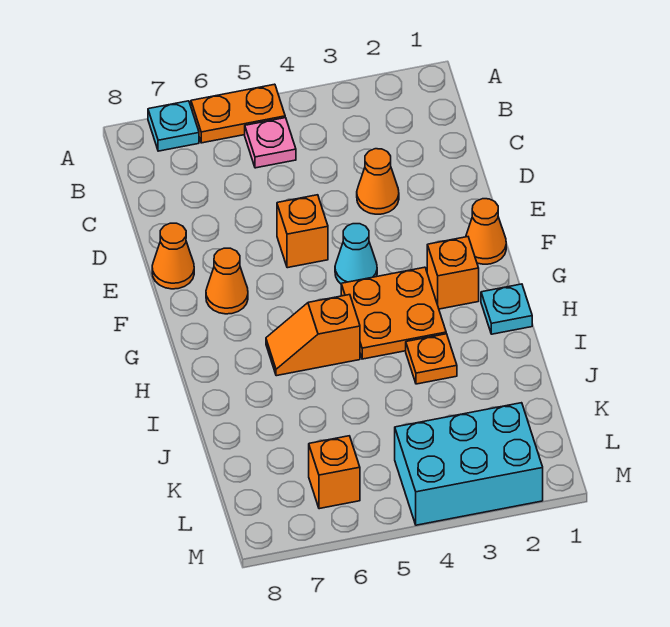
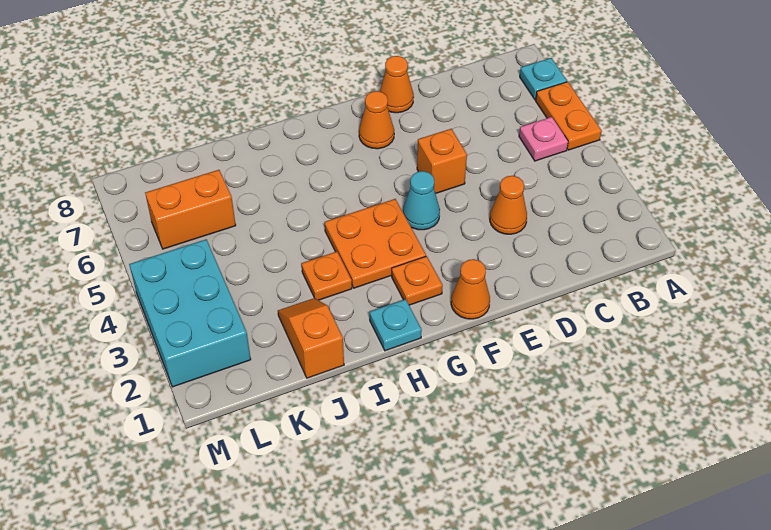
orange 1x1 brick [427,237,479,309] -> orange 1x1 plate [392,256,443,305]
orange 1x2 slope [266,295,360,376] -> orange 1x2 slope moved to [278,298,344,378]
orange 1x1 brick [309,436,360,509] -> orange 1x2 brick [145,170,236,249]

